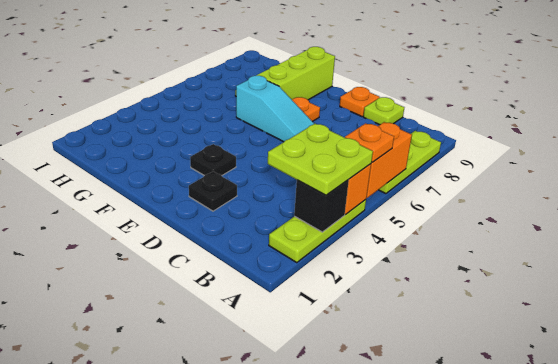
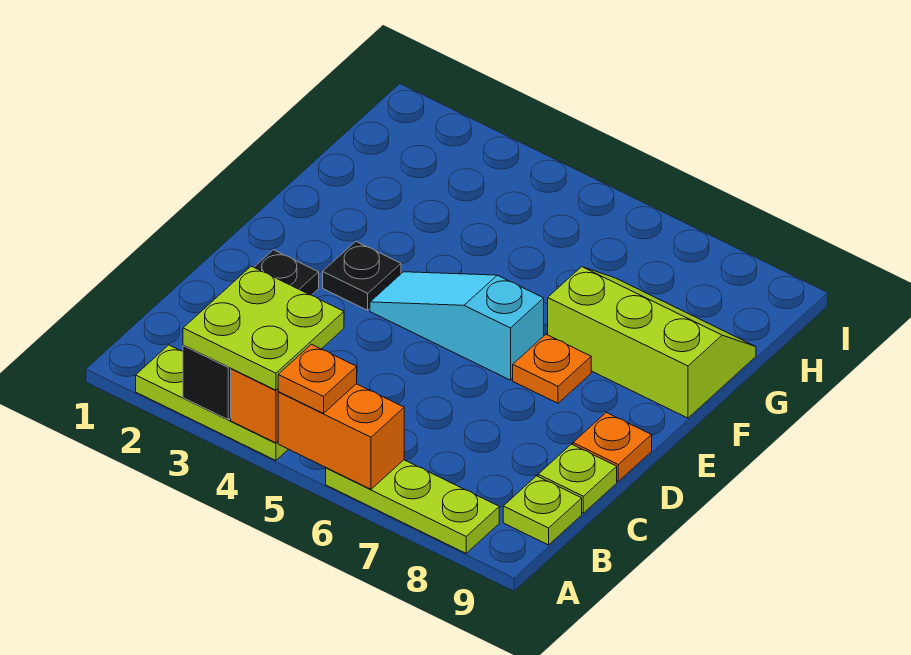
none -> lime 1x1 plate [503,476,582,545]
cyan 1x3 slope [236,76,314,142] -> cyan 1x3 slope turned to [370,272,544,380]

